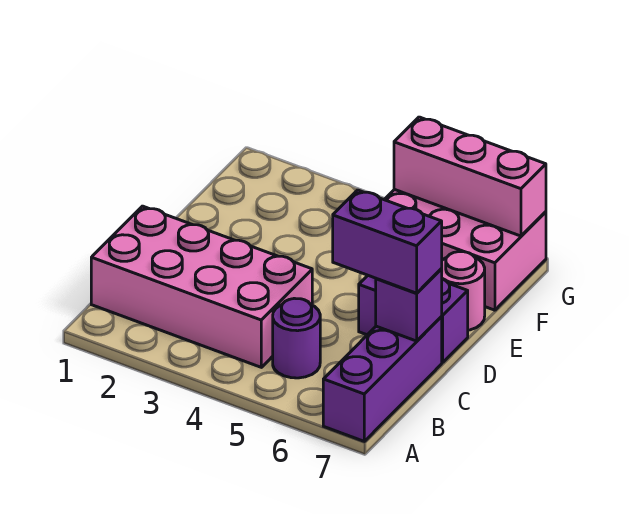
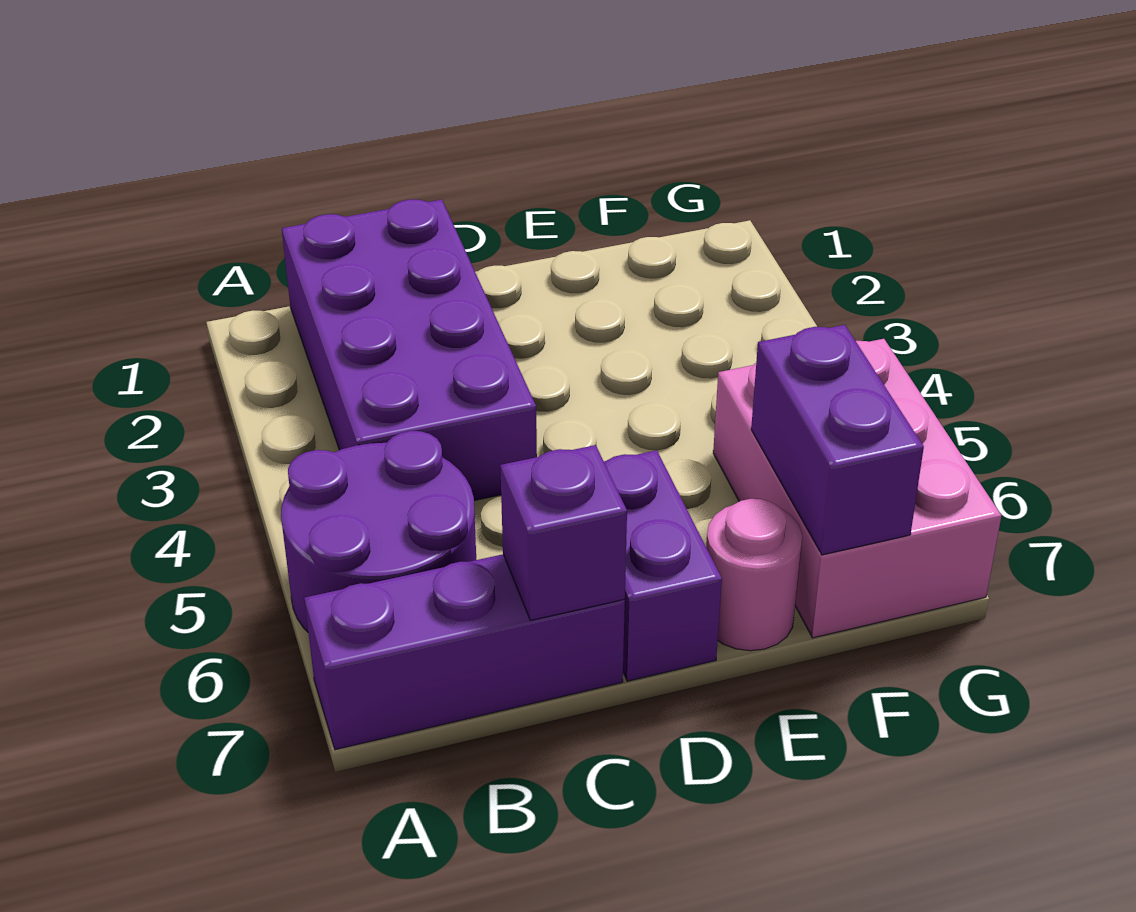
pink 2x4 brick [91,206,312,367] -> purple 2x4 brick [282,199,537,501]
purple 1x1 round brick [273,298,320,378] -> purple 2x2 round brick [281,431,476,632]
purple 1x2 brick [333,190,442,293] -> purple 1x2 brick moved to [751,325,924,555]
pink 1x3 brick [394,117,546,236] -> none

